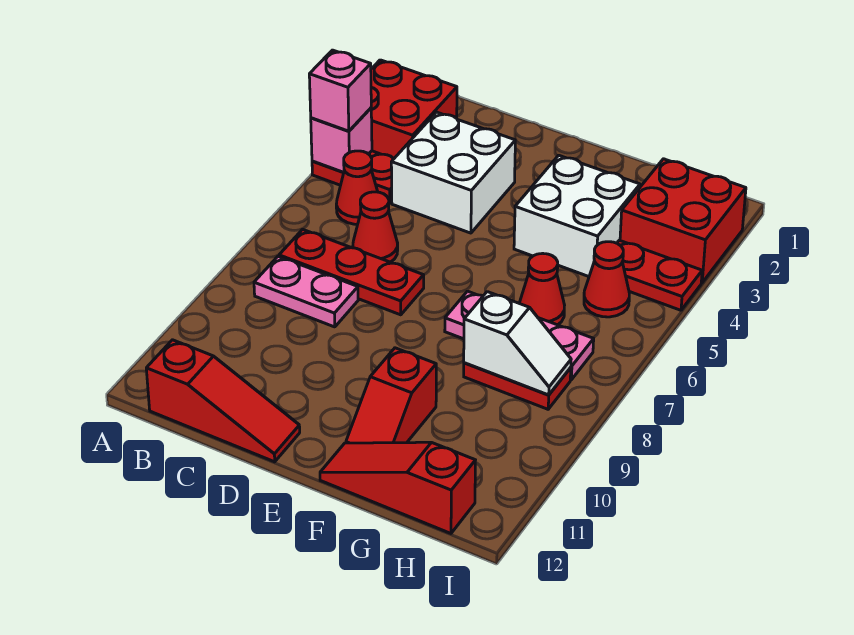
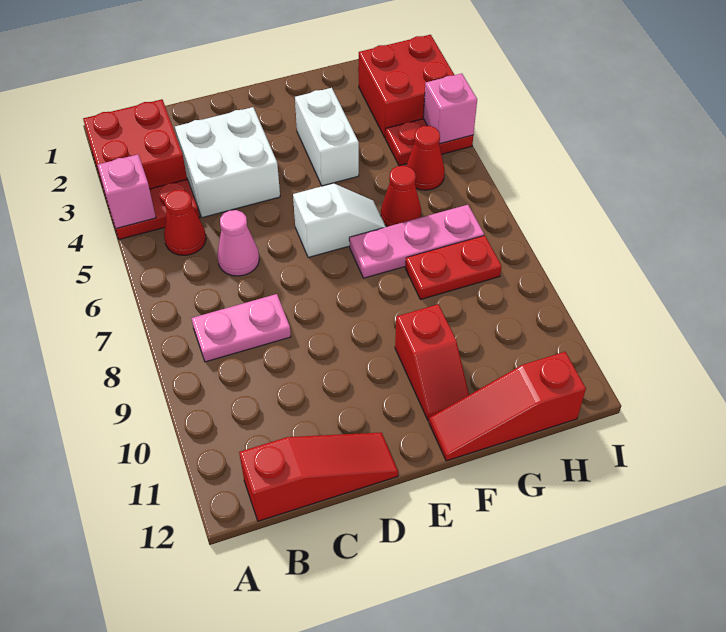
pink 1x1 brick [309,50,371,131] -> pink 1x1 brick moved to [423,73,477,144]
red 1x3 plate [279,229,424,315] -> none
red 1x1 cone [353,192,398,262] -> pink 1x1 cone [217,210,259,276]
white 2x2 brick [514,155,640,277] -> white 1x2 brick [295,88,359,186]
white 1x2 slope [464,292,571,395] -> white 1x2 slope moved to [293,183,386,258]

